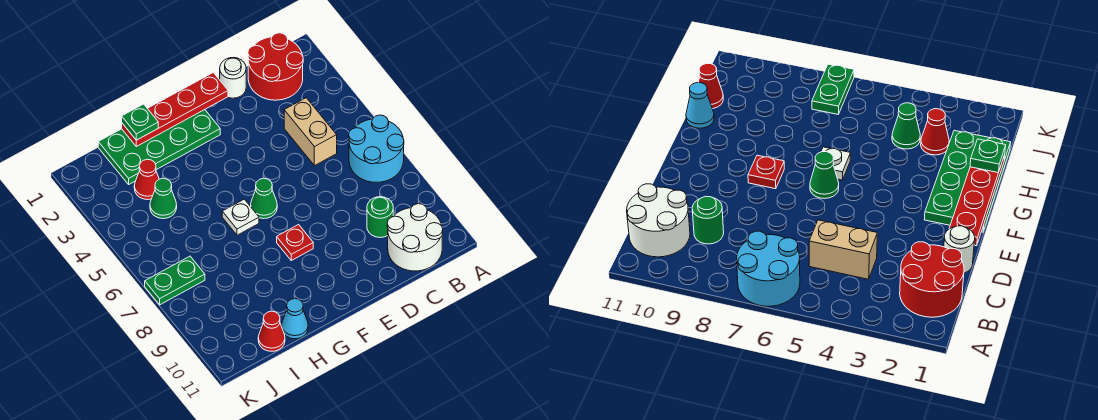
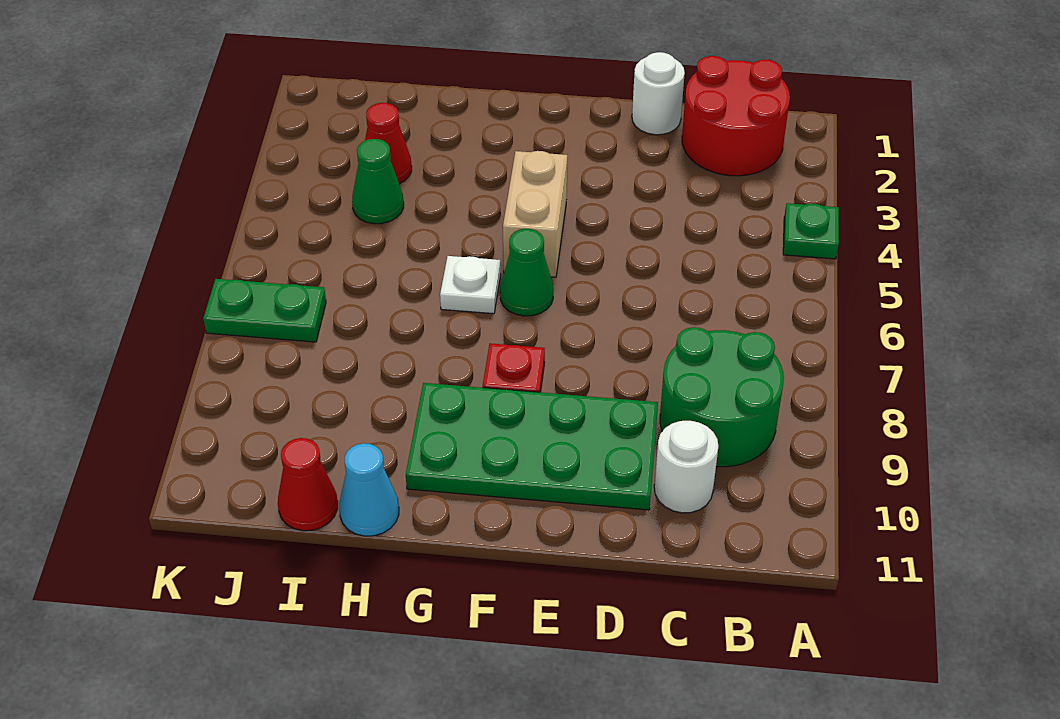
cyan 2x2 round brick [349,115,404,182] -> none
white 2x2 round brick [387,204,443,271] -> white 1x1 round brick [654,421,718,513]
tan 1x2 brick [284,98,337,166] -> tan 1x2 brick moved to [503,151,567,277]
green 1x1 round brick [367,197,393,238] -> green 2x2 round brick [660,327,784,467]
red 1x4 plate [122,73,228,146] -> none
green 2x4 plate [98,110,220,184] -> green 2x4 plate moved to [406,383,658,510]
green 1x1 plate [122,104,158,140] -> green 1x1 plate moved to [783,203,839,259]

